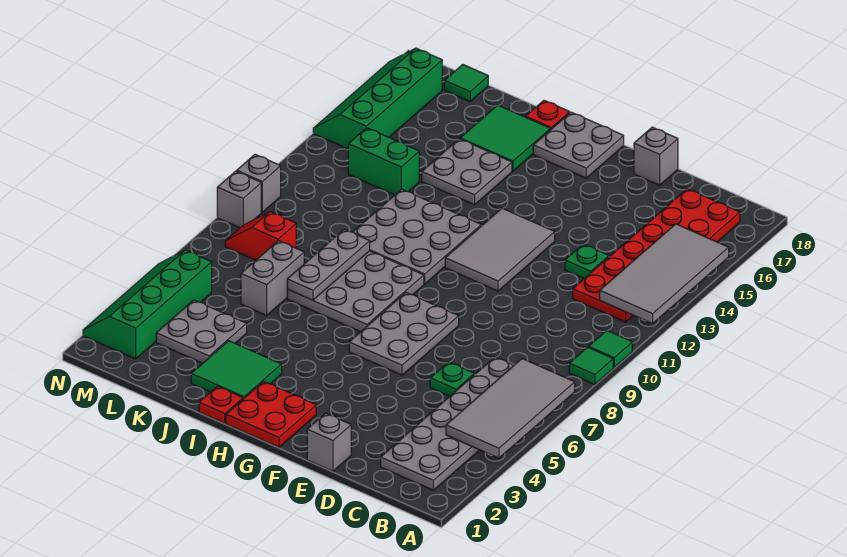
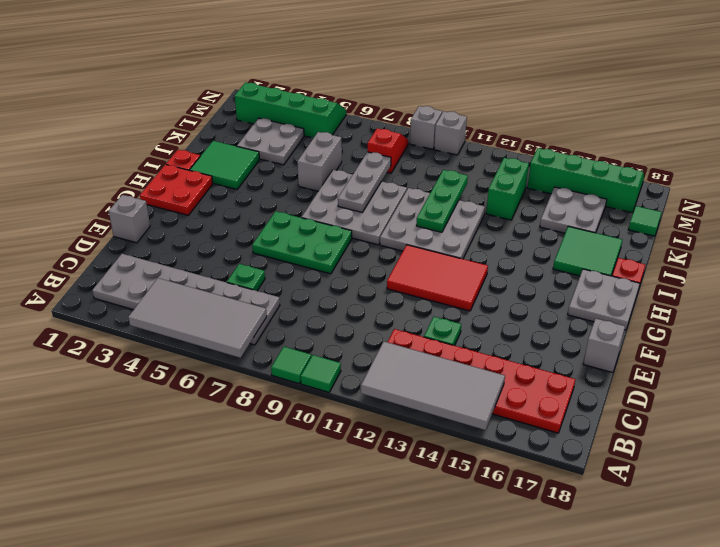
grey 2x3 plate [349,293,459,375] -> green 2x3 plate [252,211,352,274]
grey 2x3 tile [445,208,555,291] -> red 2x3 tile [387,245,488,311]
none -> green 1x3 plate [416,170,468,232]
grey 2x2 plate [422,139,512,205] -> grey 2x2 plate moved to [540,187,607,233]
grey 1x3 plate [287,229,370,300] -> grey 1x3 plate turned to [338,152,391,212]
grey 1x2 brick [241,241,304,315] -> grey 1x2 brick turned to [297,132,342,191]

